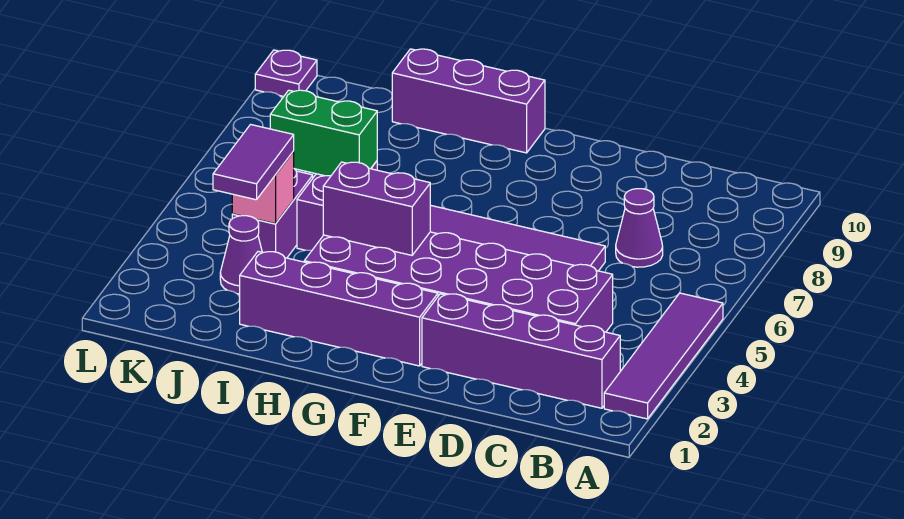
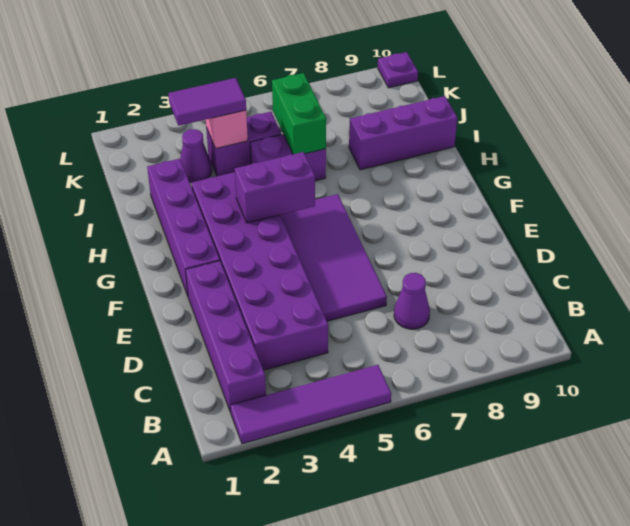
purple 1x2 brick [323,162,430,255] -> purple 1x2 brick turned to [235,152,315,223]
purple 1x3 brick [392,49,545,153] -> purple 1x3 brick turned to [349,96,457,170]

